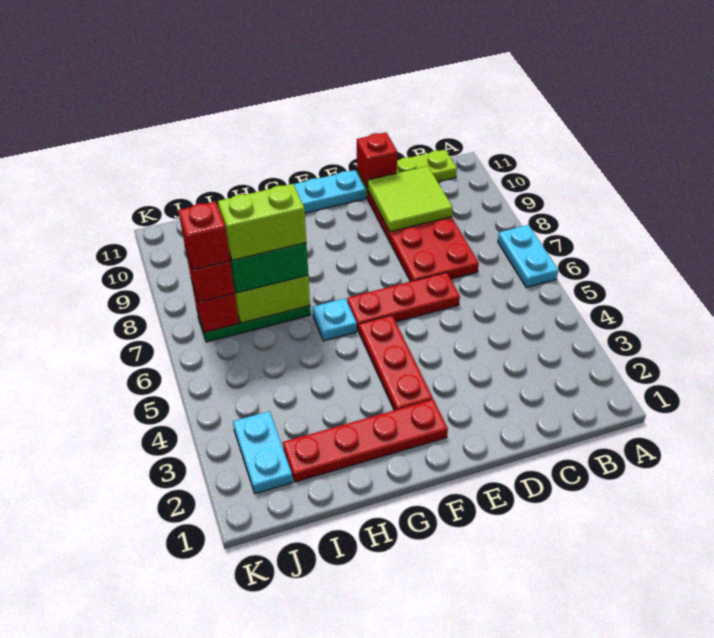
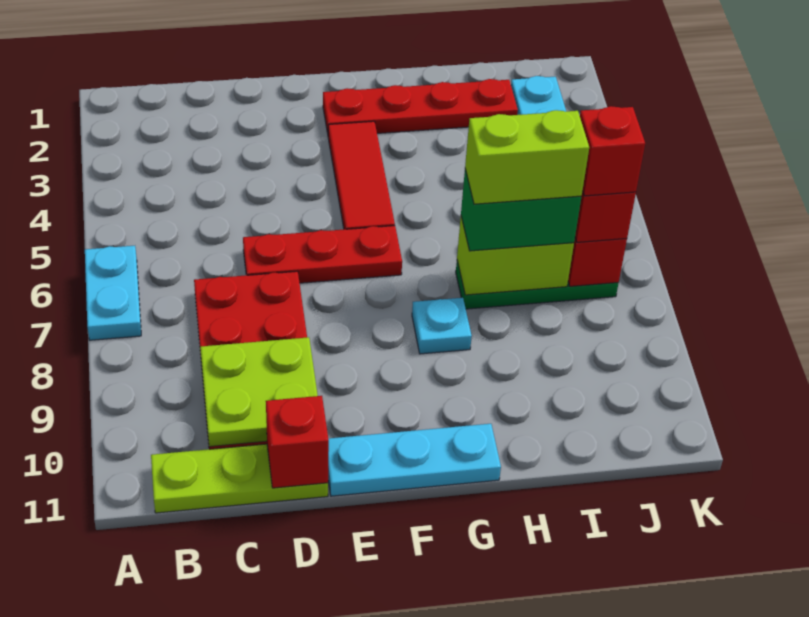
lime 2x2 tile [368,166,453,232] -> lime 2x2 plate [200,337,318,447]
red 1x3 plate [359,315,433,410] -> red 1x3 tile [328,121,395,229]
cyan 1x1 plate [312,298,357,341] -> cyan 1x1 plate moved to [412,298,472,354]

